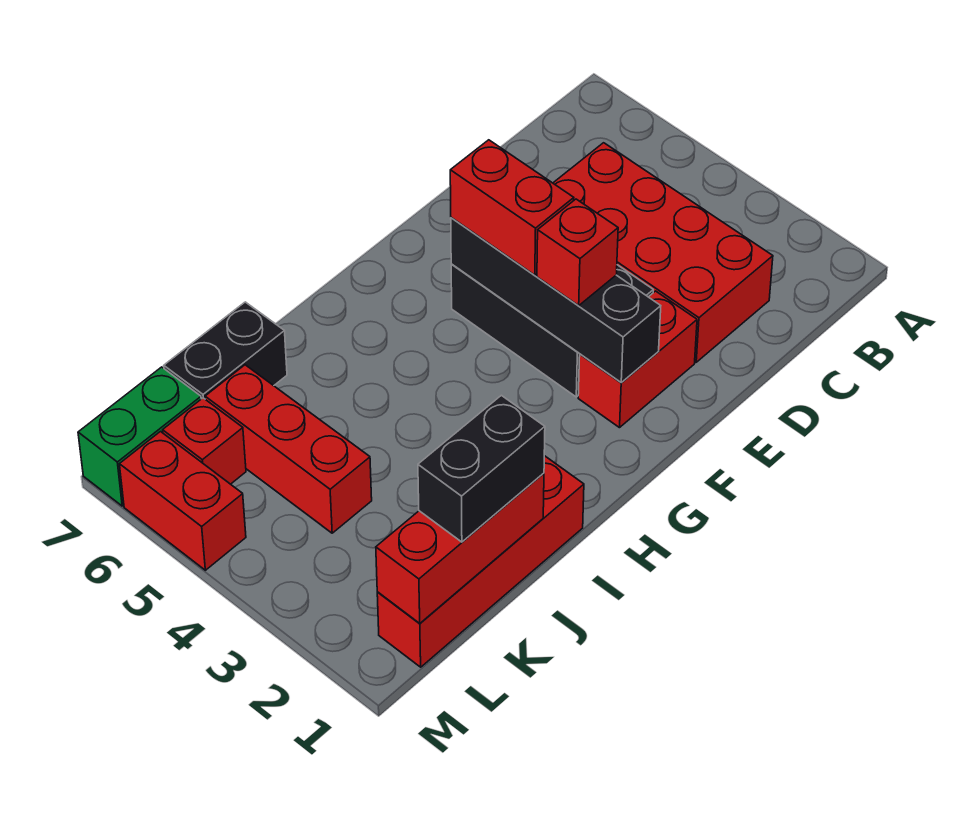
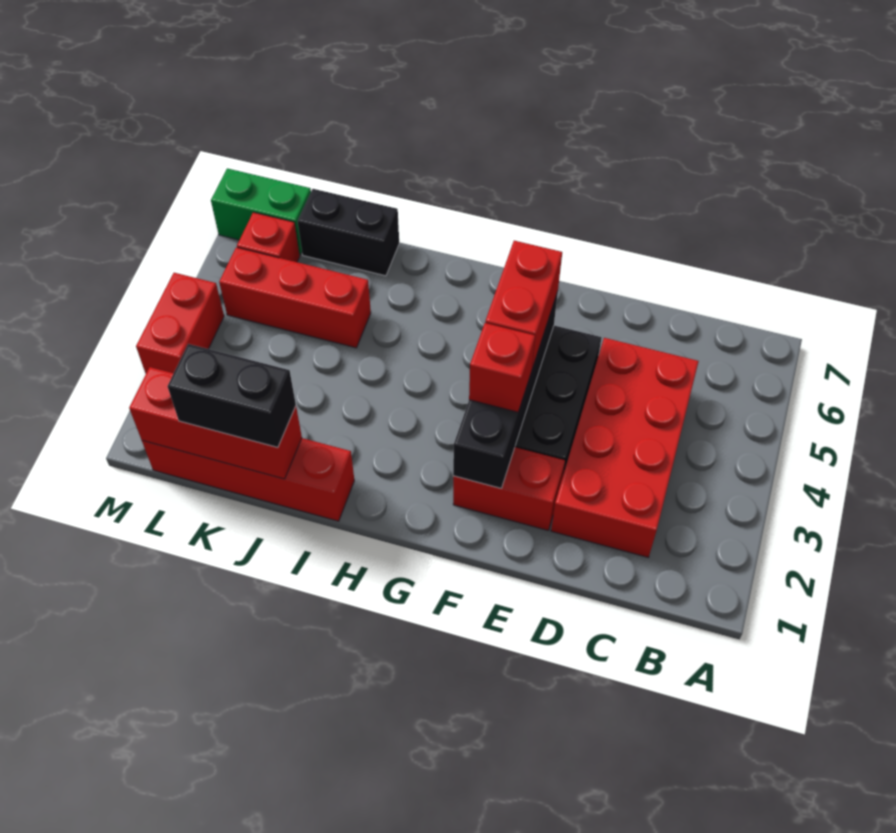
red 1x3 brick [205,365,372,533] -> red 1x3 brick turned to [219,247,371,348]
red 1x2 brick [120,432,246,570] -> red 1x2 brick moved to [136,273,224,374]

